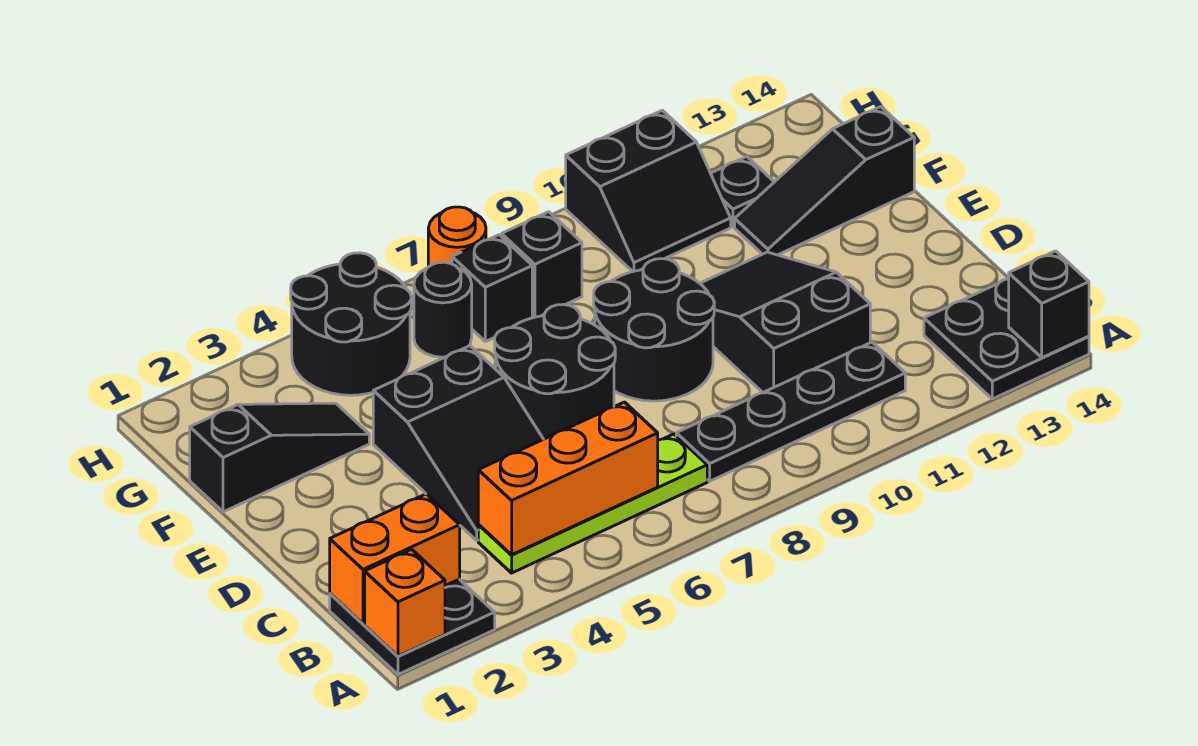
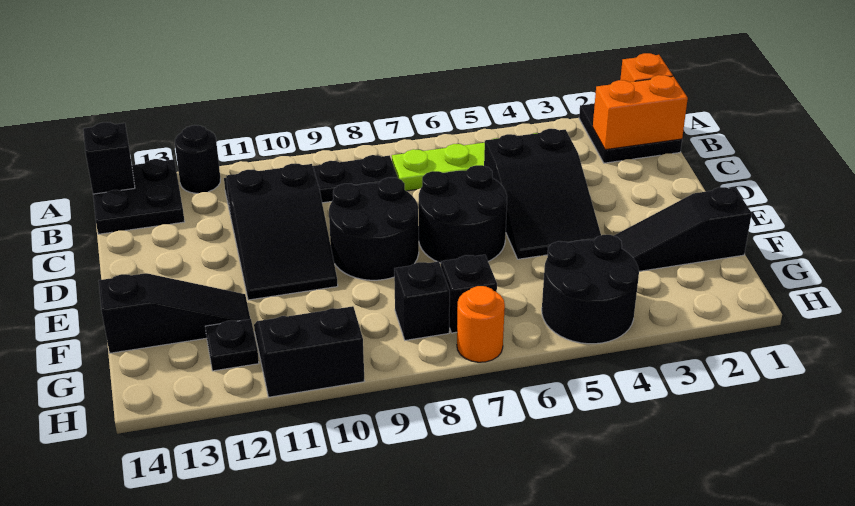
orange 1x3 brick [478,402,658,555] -> none
black 2x3 slope [373,346,543,540] -> black 2x3 slope turned to [484,129,601,259]
black 1x1 round brick [414,262,472,357] -> black 1x1 round brick moved to [175,125,221,193]

